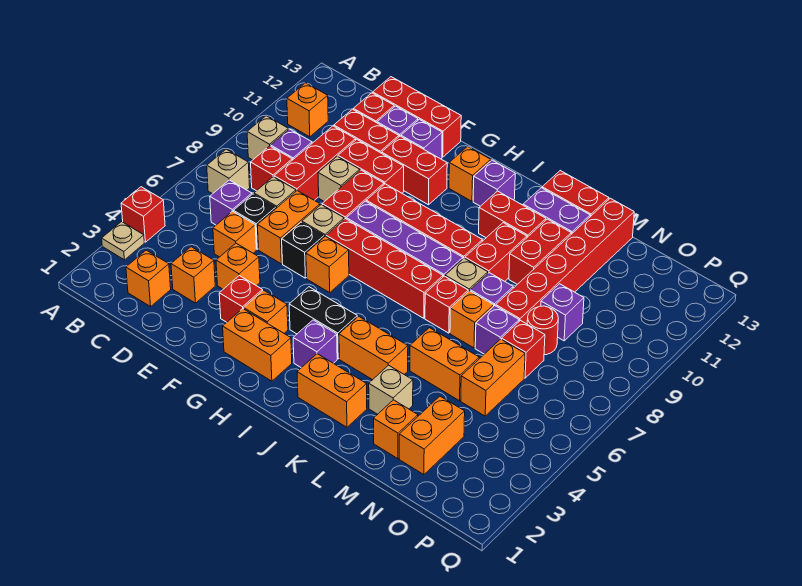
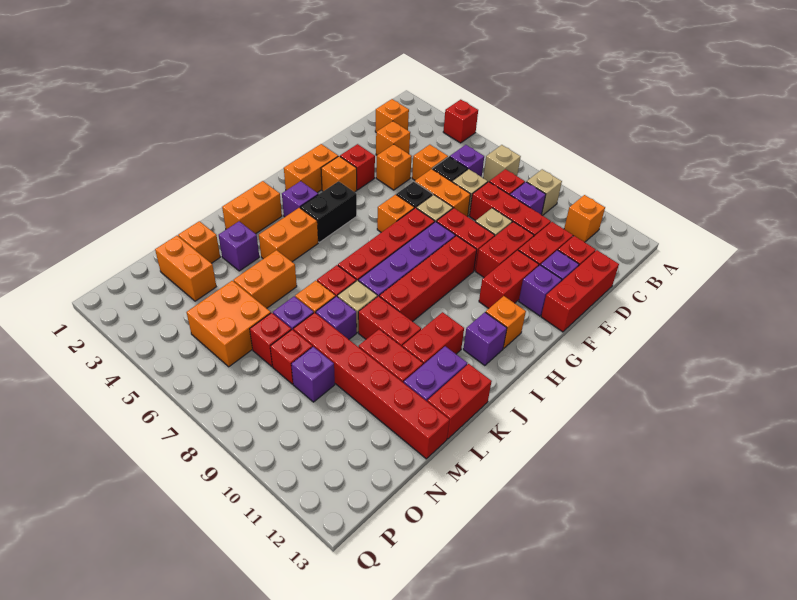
tan 1x1 plate [102,222,144,260] -> none
tan 1x1 brick [369,365,413,414] -> purple 1x1 brick [219,221,259,271]
orange 1x2 brick [461,339,525,416] -> orange 2x2 brick [186,281,271,367]
red 1x1 round brick [527,306,558,355] -> red 1x1 brick [270,330,312,384]

